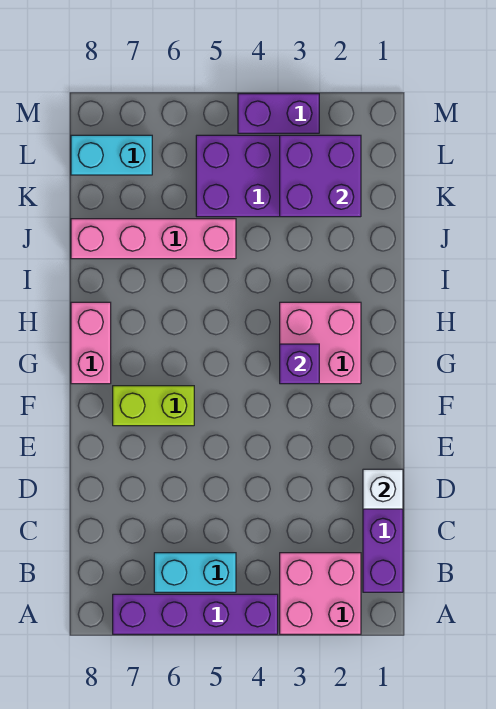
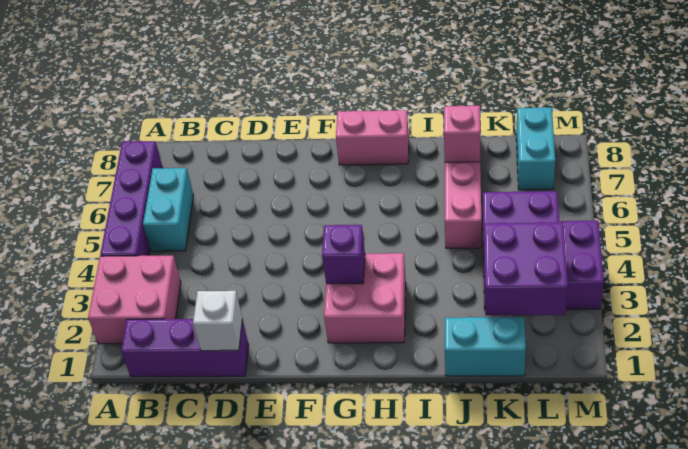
lime 1x2 brick [113,386,194,426] -> none
none -> cyan 1x2 brick [445,317,526,376]
none -> pink 1x1 brick [444,105,480,162]

